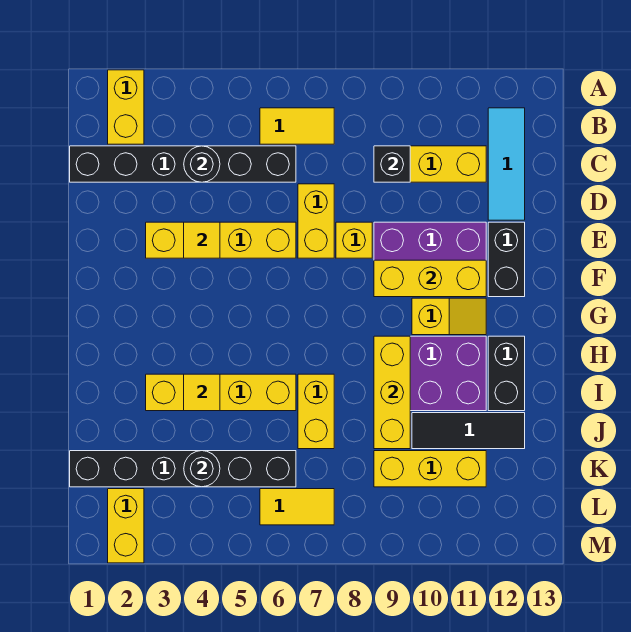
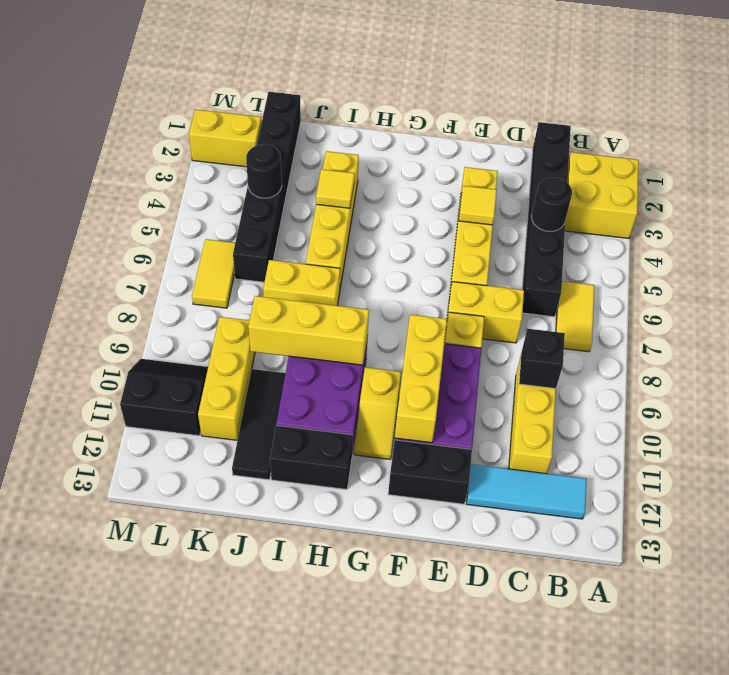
yellow 1x2 brick [108,70,144,144] -> yellow 2x2 brick [565,152,639,238]
none -> black 2x2 slope [120,359,208,436]

